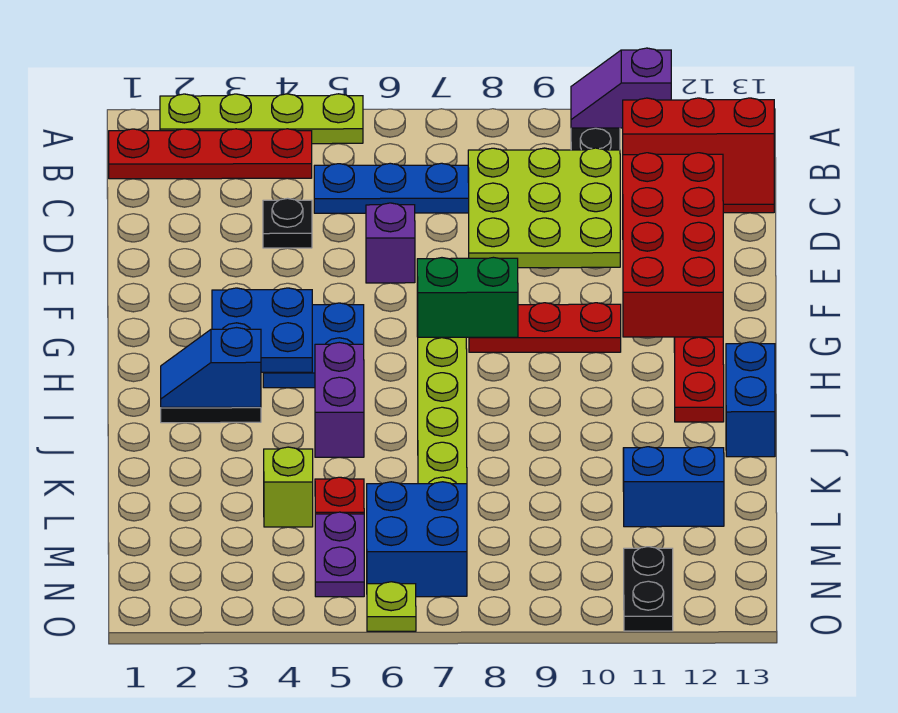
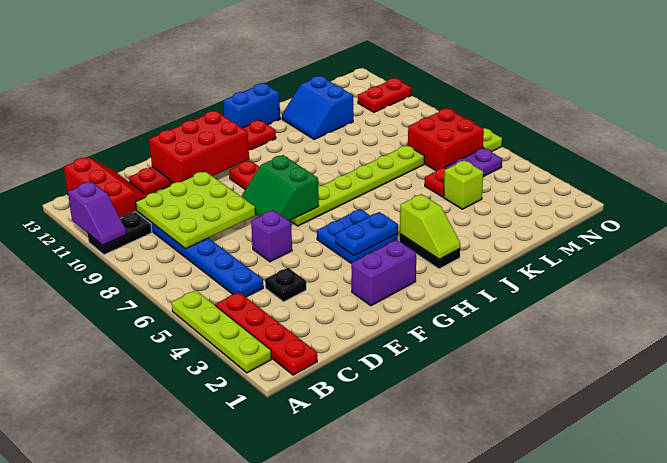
red 2x4 brick [623,153,723,337] -> red 2x3 brick [149,111,249,183]
blue 2x2 plate [212,288,312,372] -> blue 1x2 plate [335,212,398,256]
blue 1x2 slope [161,328,261,407] -> lime 1x2 slope [400,194,460,259]
purple 1x2 brick [315,342,364,457] -> purple 1x2 brick moved to [351,240,416,306]
blue 2x2 brick [367,482,467,597] -> red 2x2 brick [408,109,484,171]
black 1x2 plate [624,547,673,631] -> red 1x2 plate [358,78,411,112]

